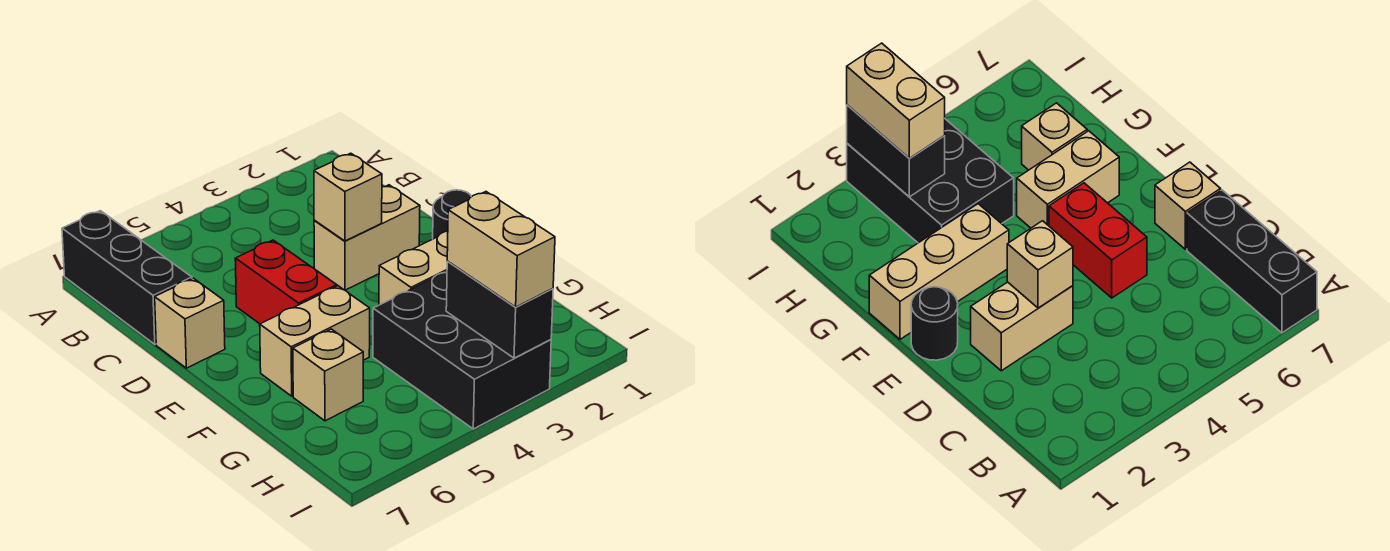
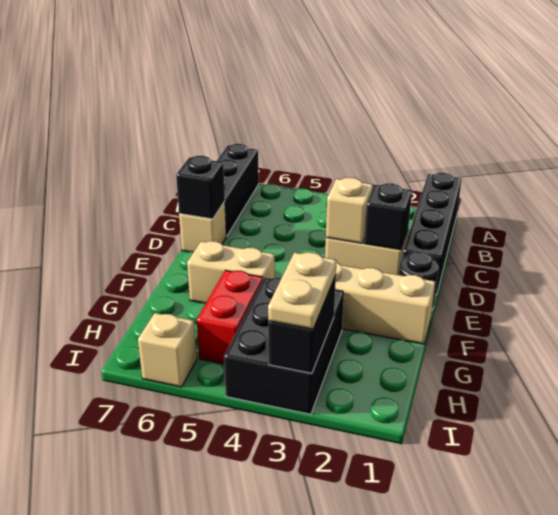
none -> black 1x4 brick [403,173,462,295]
none -> black 1x1 brick [364,183,412,250]
red 1x2 brick [235,240,336,324] -> red 1x2 brick moved to [197,270,263,364]
none -> black 1x1 brick [176,156,225,219]
tan 1x1 brick [293,329,363,421] -> tan 1x1 brick moved to [138,313,197,387]
tan 1x2 brick [447,192,555,307] -> tan 1x2 plate [268,252,337,329]

